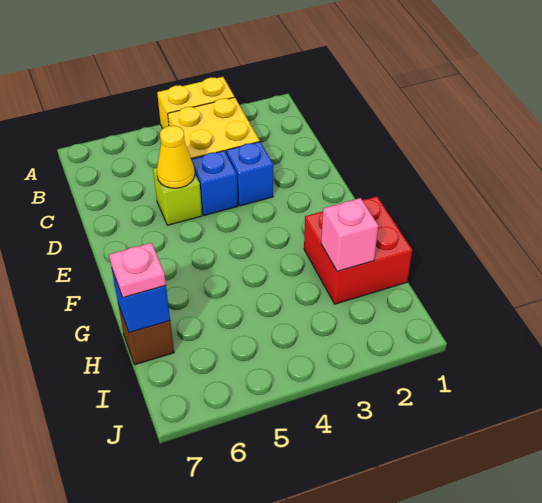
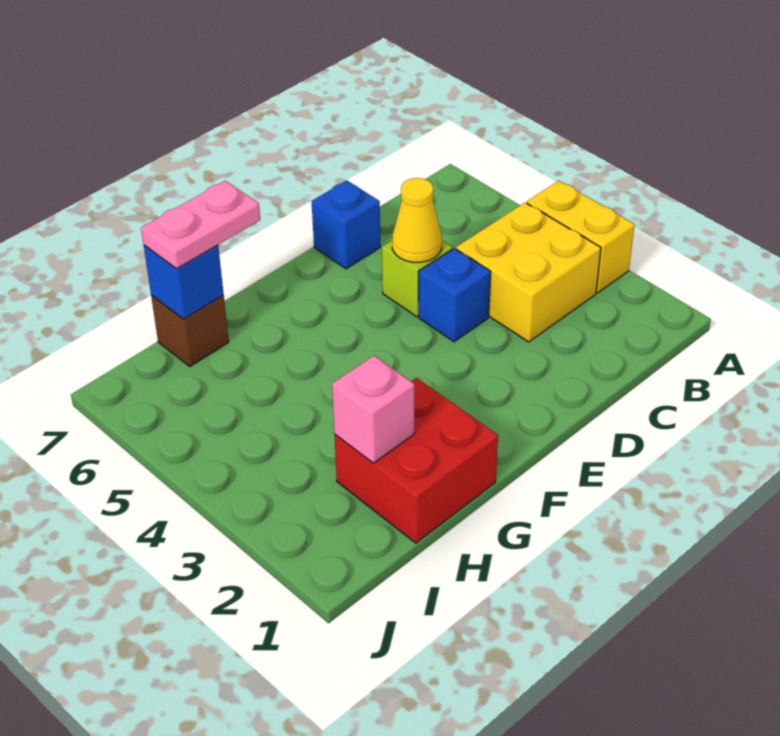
blue 1x1 brick [226,142,273,206] -> blue 1x1 brick moved to [312,180,380,269]
pink 1x1 plate [109,243,166,297] -> pink 1x2 plate [141,181,260,269]

